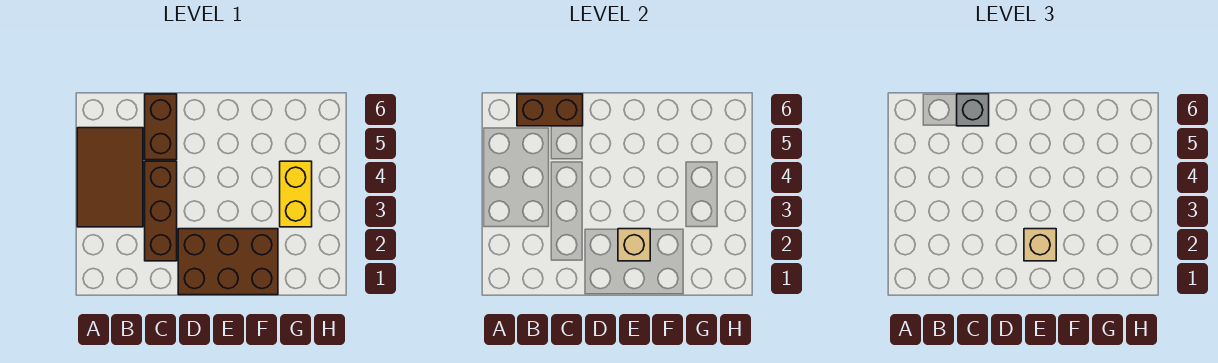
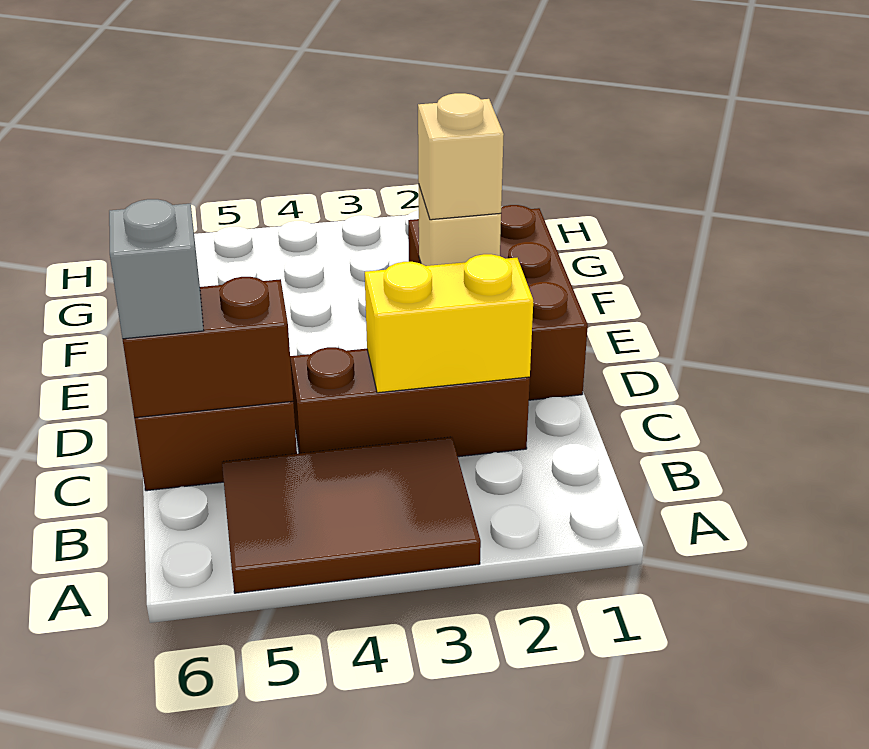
brown 1x2 brick [517,94,583,126] -> brown 1x2 brick turned to [123,277,293,418]
yellow 1x2 brick [280,161,312,227] -> yellow 1x2 brick moved to [365,254,533,393]

